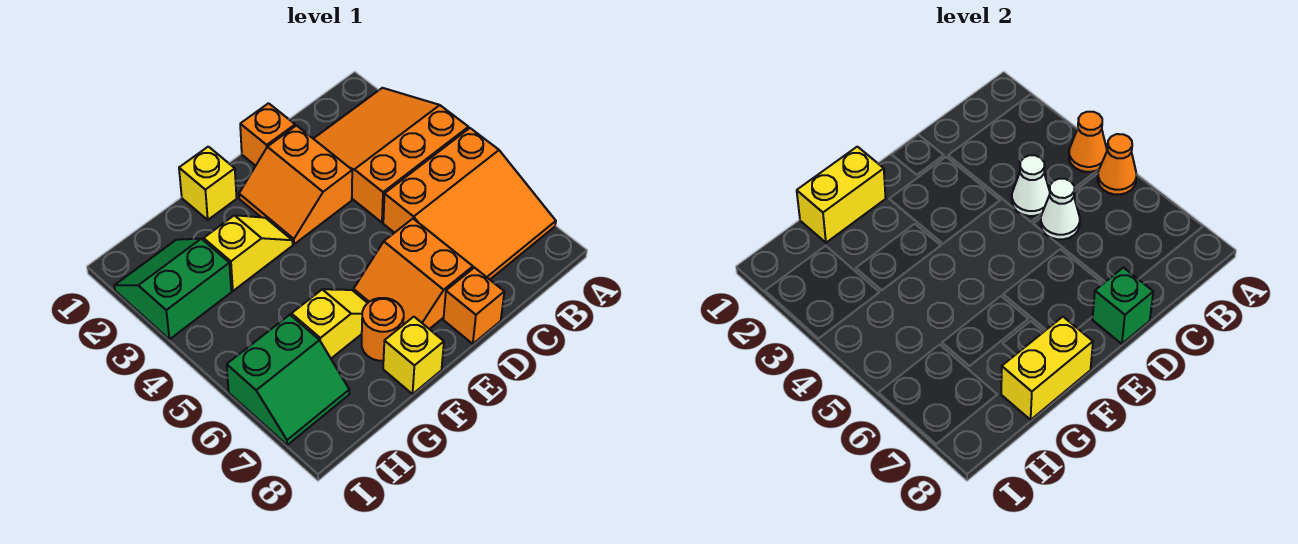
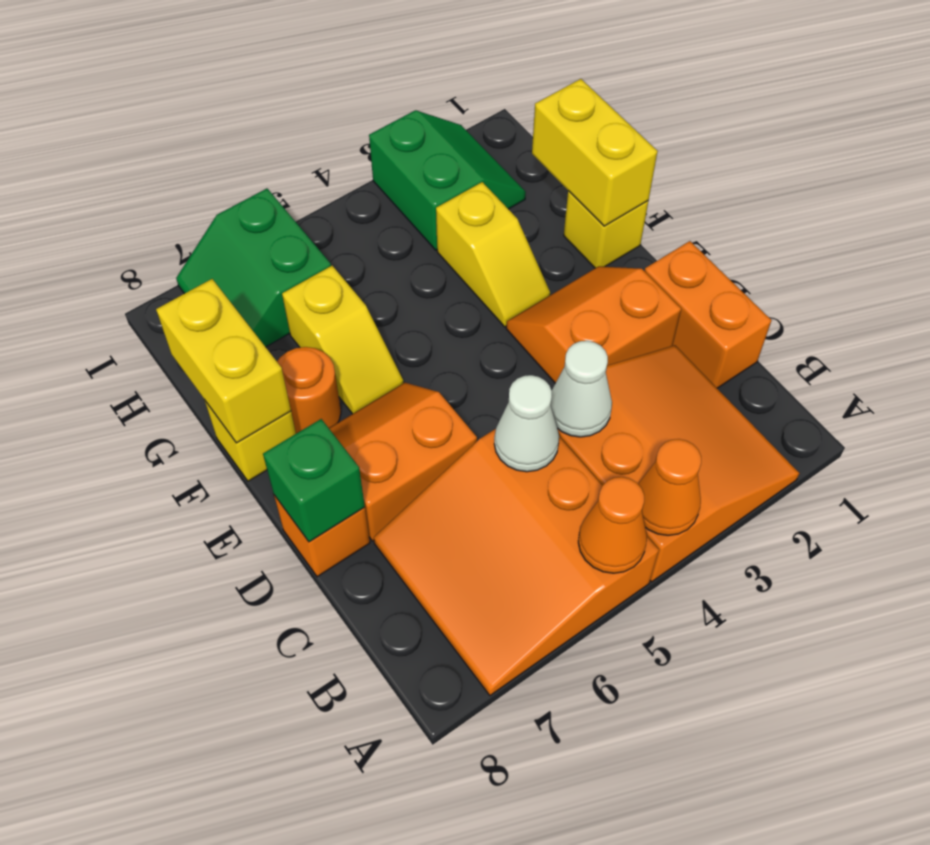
orange 1x1 brick [240,103,295,166] -> orange 1x2 brick [645,241,771,388]

